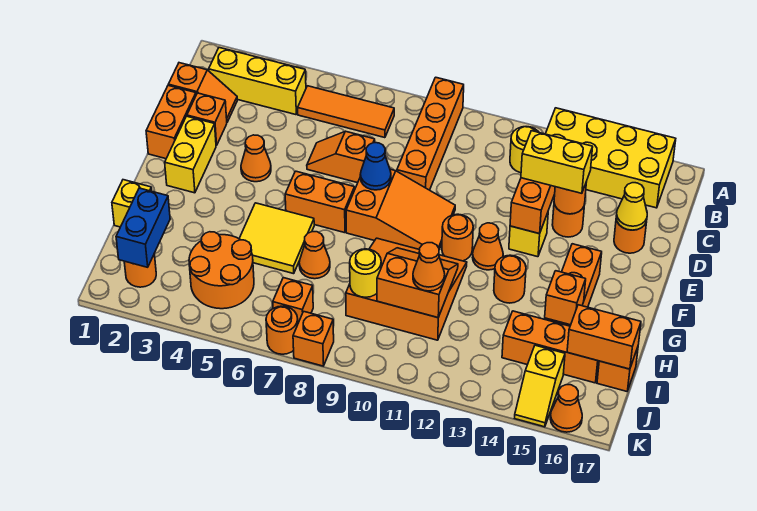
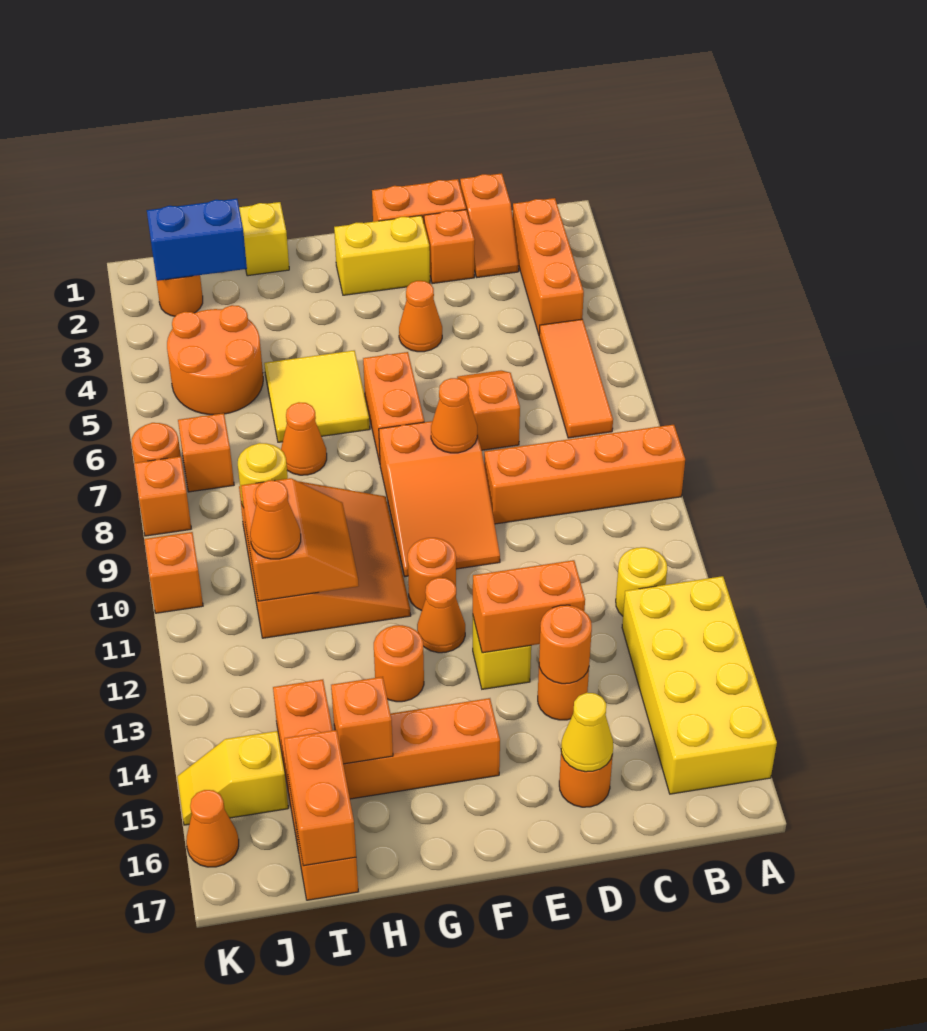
yellow 1x3 brick [209,48,306,115] -> orange 1x3 brick [513,198,584,334]
yellow 1x2 brick [521,131,593,193] -> none
blue 1x1 cone [360,143,391,190] -> orange 1x1 cone [431,378,477,453]
none -> orange 1x1 brick [144,532,203,613]

